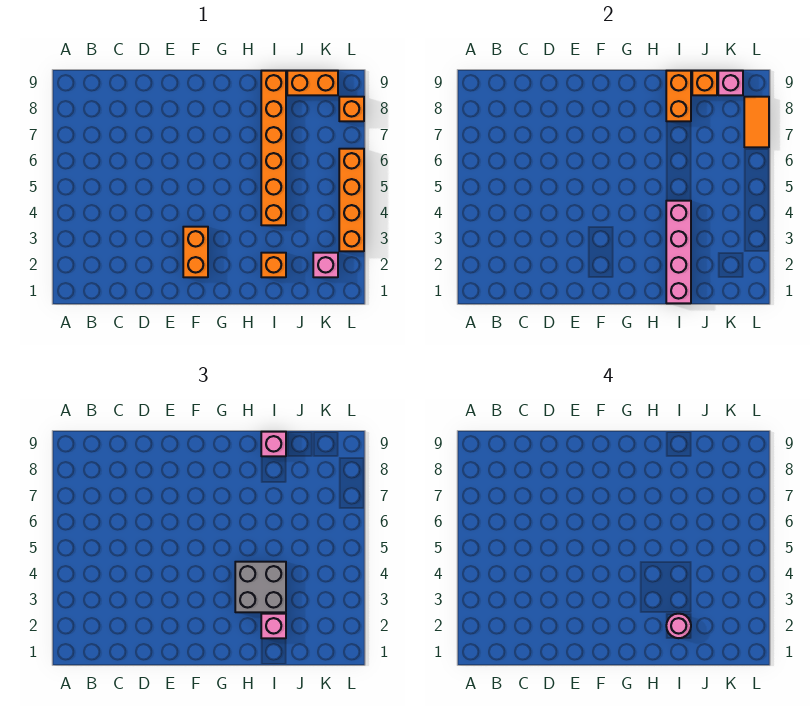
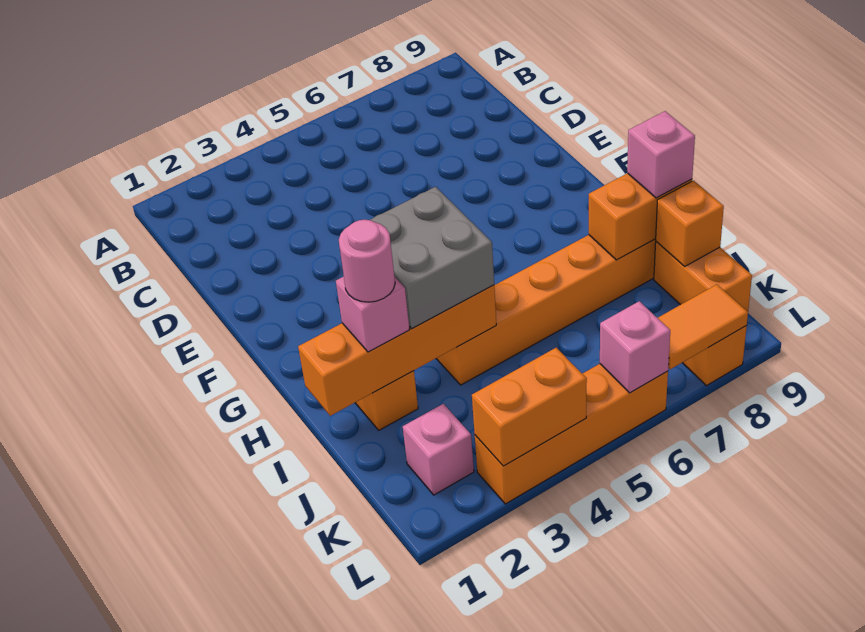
orange 1x2 brick [183,227,208,277] -> orange 1x2 brick moved to [472,348,587,466]
pink 1x4 brick [666,201,691,303] -> orange 1x4 brick [298,285,496,416]
pink 1x1 brick [718,71,743,95] -> pink 1x1 brick moved to [600,301,670,393]

